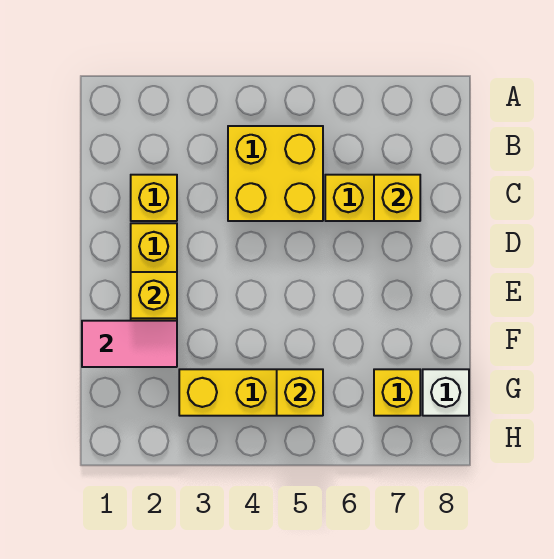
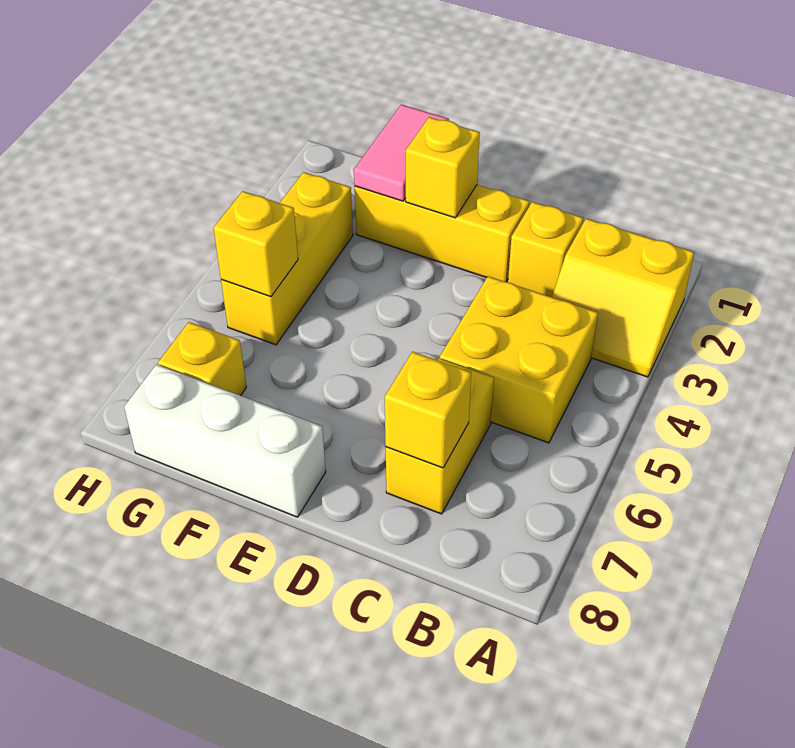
none -> yellow 2x2 slope [552,219,694,377]
white 1x1 brick [423,369,469,416] -> white 1x3 brick [124,364,326,517]

